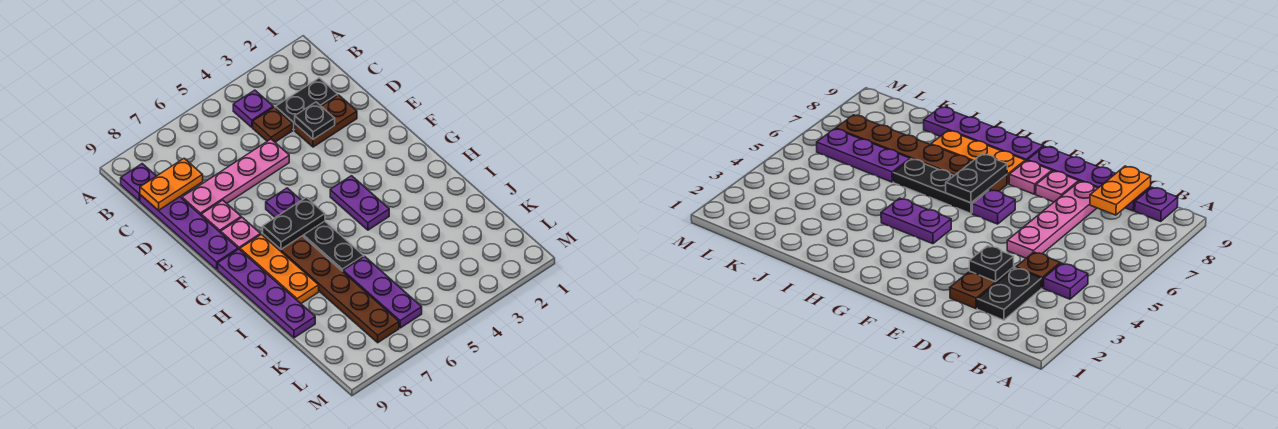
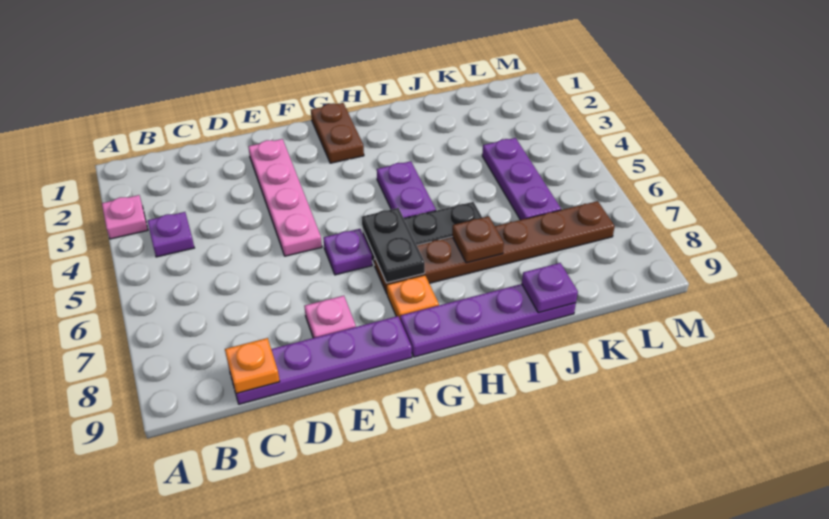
purple 1x1 plate [121,164,156,201] -> purple 1x1 plate moved to [522,263,578,313]
black 1x2 plate [275,78,338,130] -> none
brown 1x1 plate [253,107,293,142] -> brown 1x1 plate moved to [452,216,504,263]
orange 1x2 plate [140,158,203,211] -> orange 1x1 plate [225,338,280,394]
brown 1x2 plate [295,95,357,147] -> brown 1x2 plate moved to [311,103,364,163]
black 1x1 plate [295,102,335,139] -> none
pink 1x4 plate [182,139,289,215] -> pink 1x4 plate moved to [248,139,322,256]
pink 1x1 plate [221,217,261,249] -> pink 1x1 plate moved to [102,195,148,239]
purple 1x2 plate [330,176,389,230] -> purple 1x2 plate turned to [377,161,436,218]
orange 1x3 plate [240,235,319,303] -> orange 1x1 plate [387,275,439,318]
purple 1x3 plate [343,256,422,328] -> purple 1x3 plate turned to [482,138,561,220]

